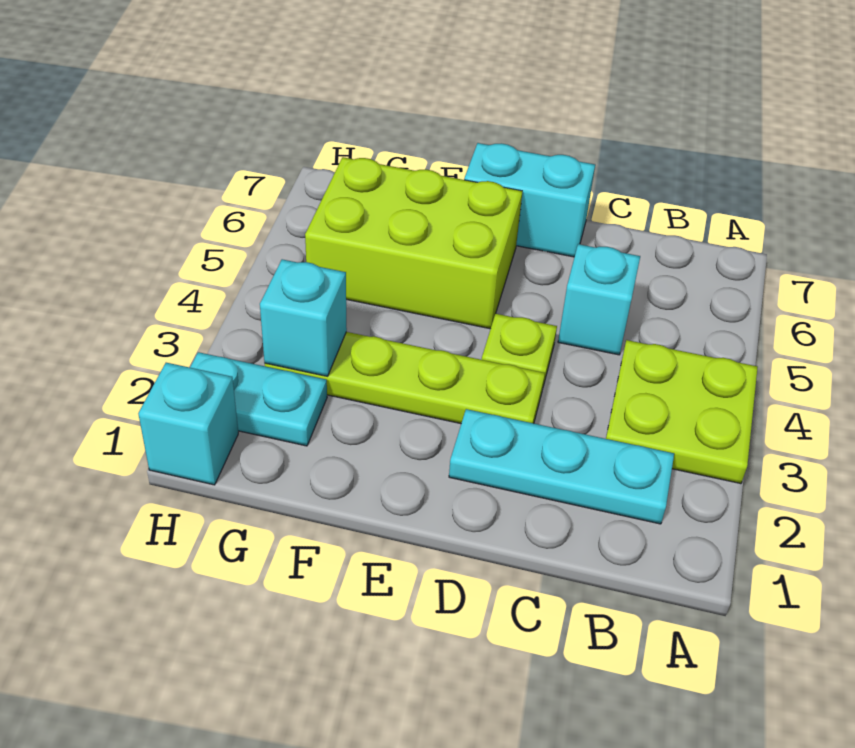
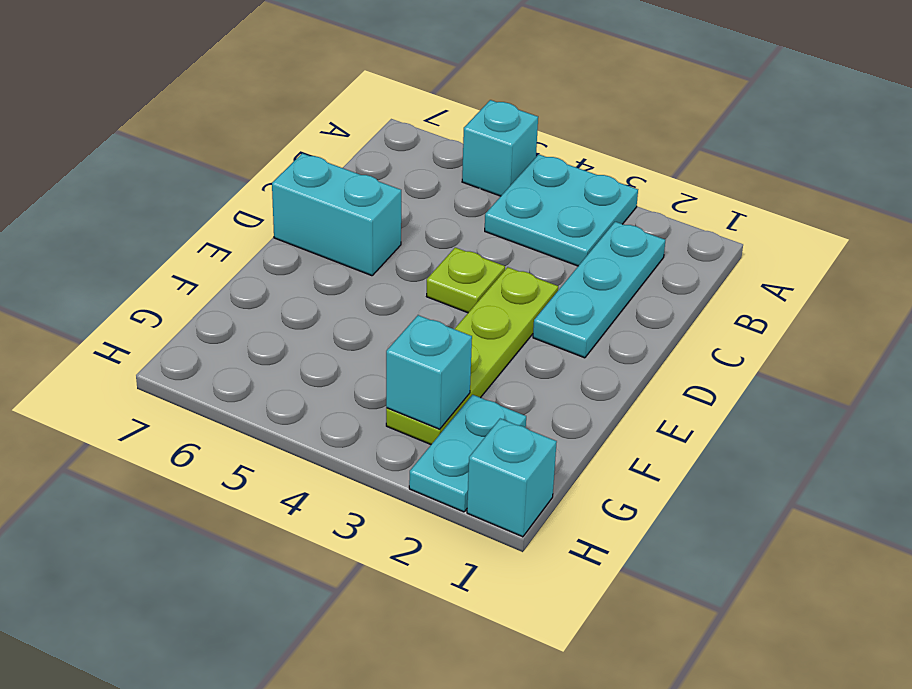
lime 2x2 plate [606,340,758,484] -> cyan 2x2 plate [485,154,638,266]
cyan 1x1 brick [558,244,640,355] -> cyan 1x1 brick moved to [462,100,538,196]
cyan 1x2 brick [464,143,595,257] -> cyan 1x2 brick turned to [272,153,401,276]
lime 2x3 brick [305,157,523,329] -> none

